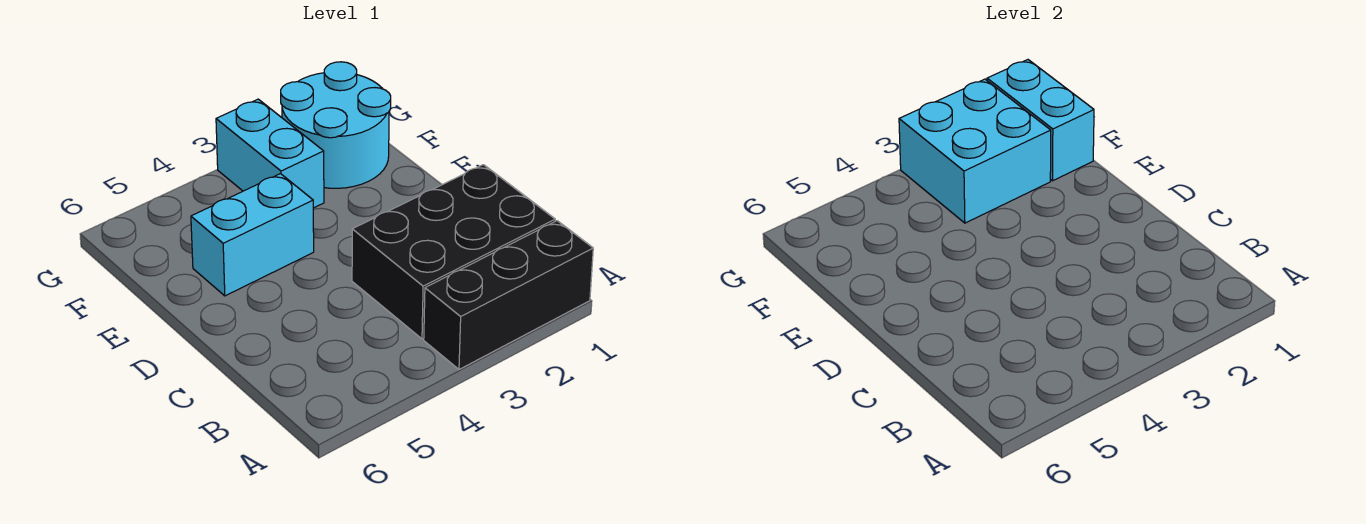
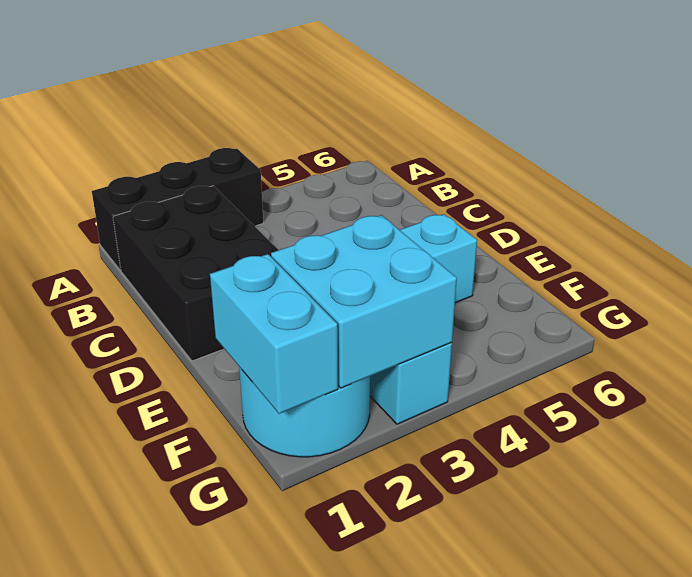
black 2x3 brick [352,165,555,339] -> black 2x3 brick turned to [113,186,278,361]

